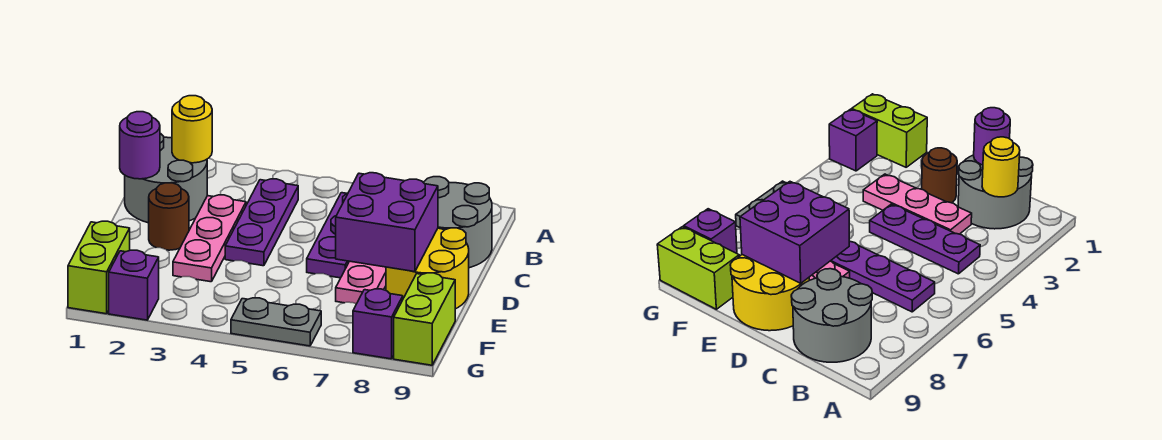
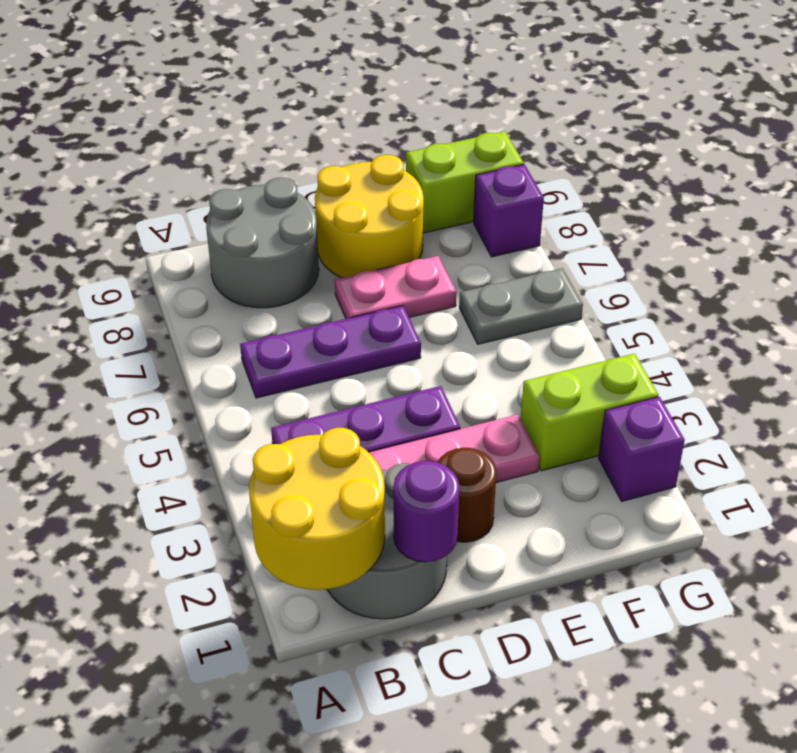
yellow 1x1 round brick [172,96,212,163] -> yellow 2x2 round brick [249,428,385,590]
purple 2x2 brick [336,173,438,272] -> none
lime 1x2 brick [68,221,130,314] -> lime 1x2 brick moved to [521,354,658,471]
grey 1x2 plate [231,298,321,346] -> grey 1x2 plate turned to [459,268,583,344]

